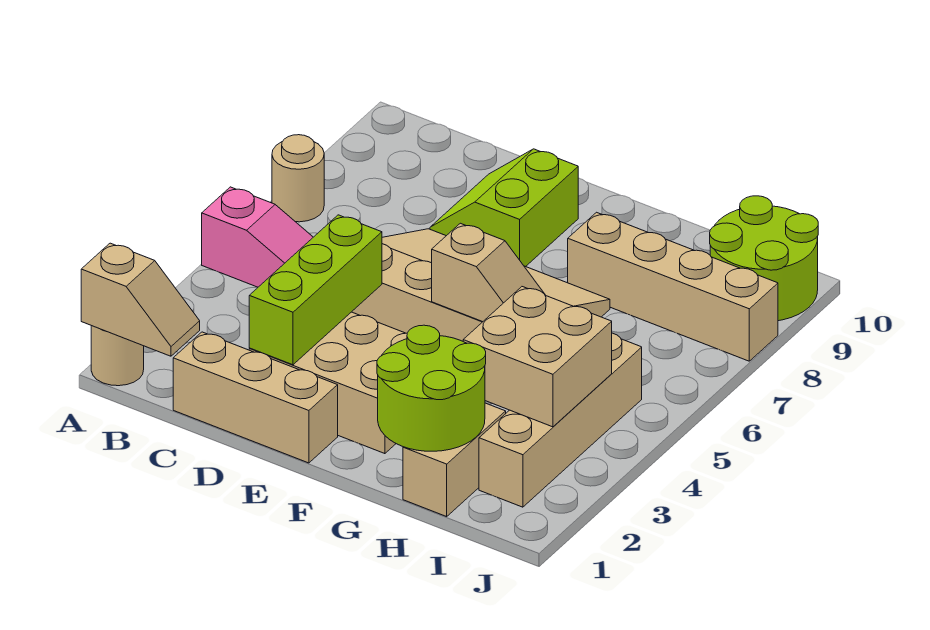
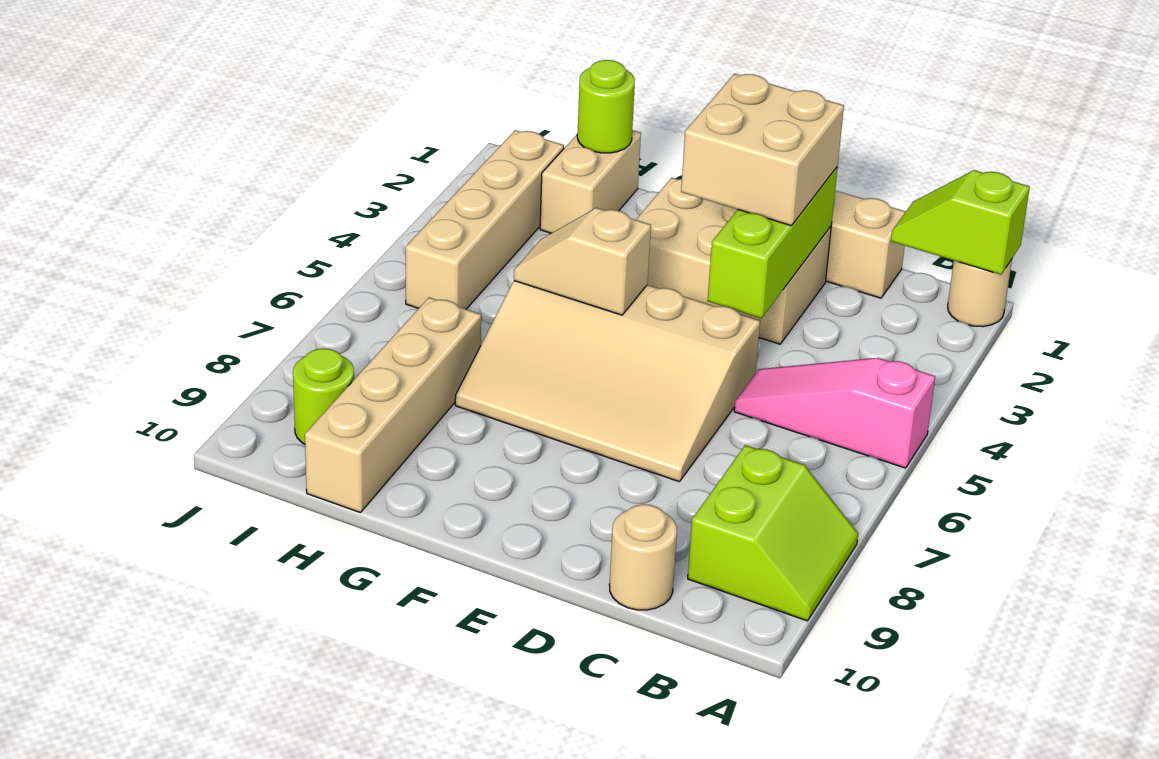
tan 1x2 slope [81,243,200,356] -> lime 1x2 slope [891,170,1030,275]
tan 1x1 round brick [272,135,324,222] -> tan 1x1 round brick moved to [609,504,677,610]
lime 2x2 slope [430,149,578,267] -> lime 2x2 slope moved to [688,445,858,621]
lime 2x2 round brick [377,325,486,451] -> lime 1x1 round brick [577,60,635,153]
tan 1x4 brick [568,212,778,361] -> tan 1x4 brick turned to [305,297,481,513]
tan 2x2 brick [463,287,612,427] -> tan 2x2 brick moved to [681,74,844,226]
lime 2x2 round brick [710,196,818,321] -> lime 1x1 round brick [293,348,354,444]

